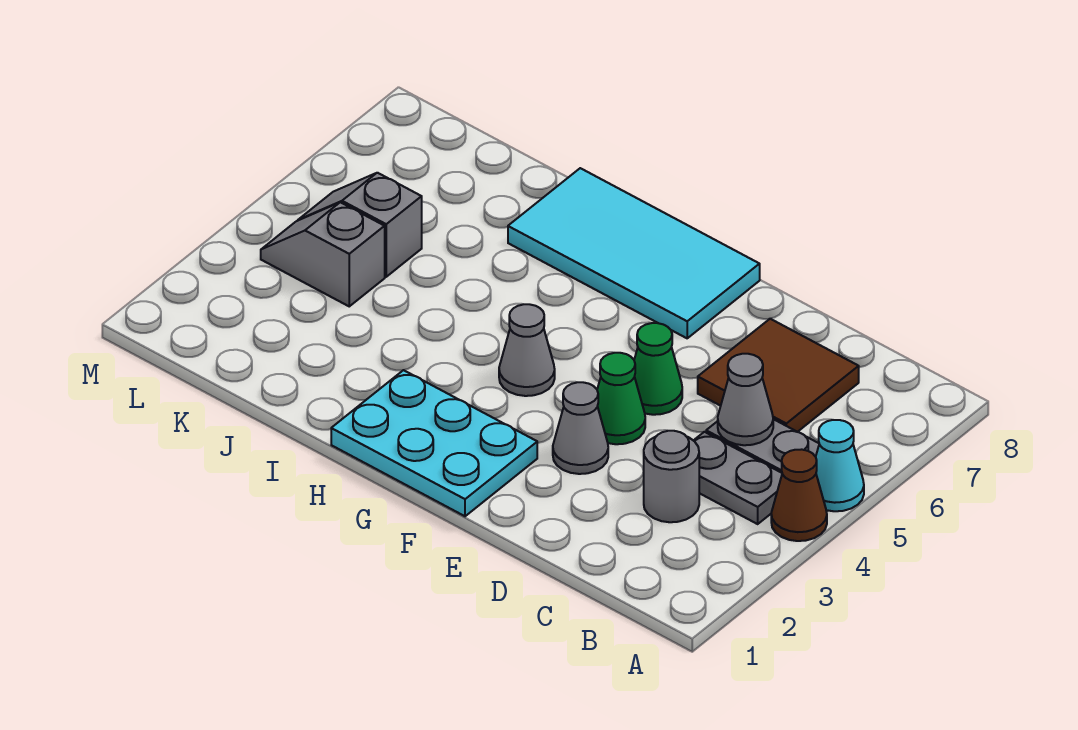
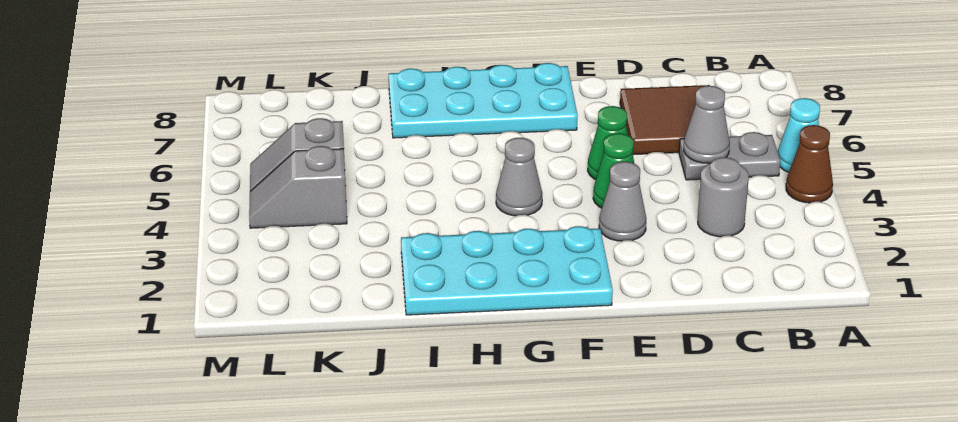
grey 1x2 plate [693,432,782,524] -> none
cyan 2x3 plate [331,370,537,516] -> cyan 2x4 plate [401,226,613,315]
cyan 2x4 tile [508,168,760,338] -> cyan 2x4 plate [389,63,578,138]

